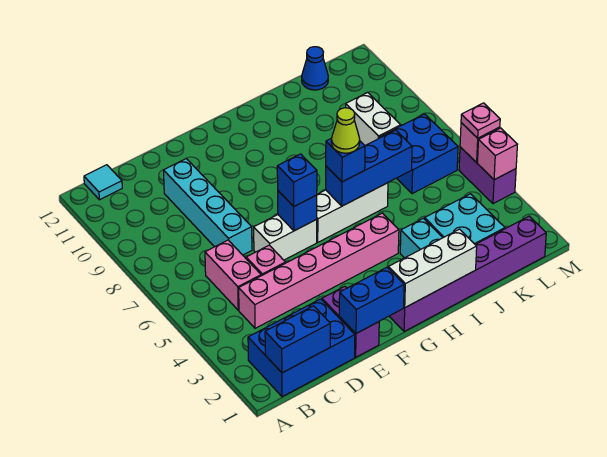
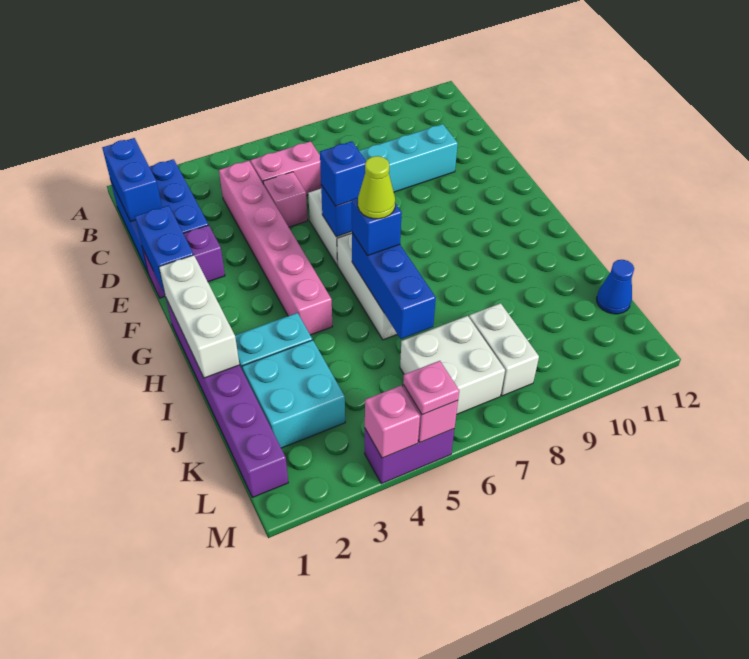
cyan 1x1 tile [84,165,122,200] -> none
blue 2x2 brick [379,114,458,194] -> white 2x2 brick [400,316,505,415]
white 1x2 brick [346,92,401,145] -> white 1x2 brick turned to [469,303,539,396]

